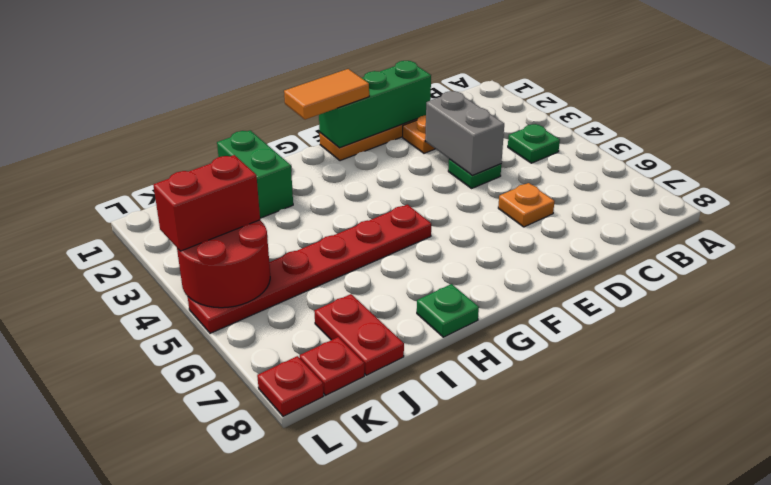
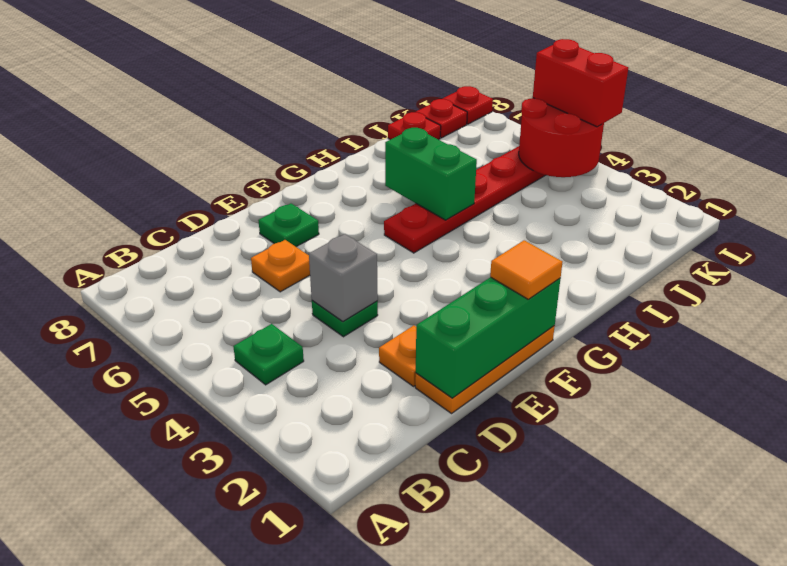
grey 1x2 brick [425,91,504,175] -> grey 1x1 brick [309,234,378,322]
orange 1x2 tile [284,69,369,120] -> orange 1x1 tile [490,240,562,299]
green 1x1 plate [417,284,479,337] -> green 1x1 plate moved to [258,204,319,247]
green 1x2 brick [217,131,293,218] -> green 1x2 brick moved to [385,128,477,220]
red 1x2 plate [314,294,404,375] -> red 1x1 plate [388,112,441,140]
red 1x2 brick [153,155,260,251] -> red 1x2 brick turned to [533,39,628,127]

